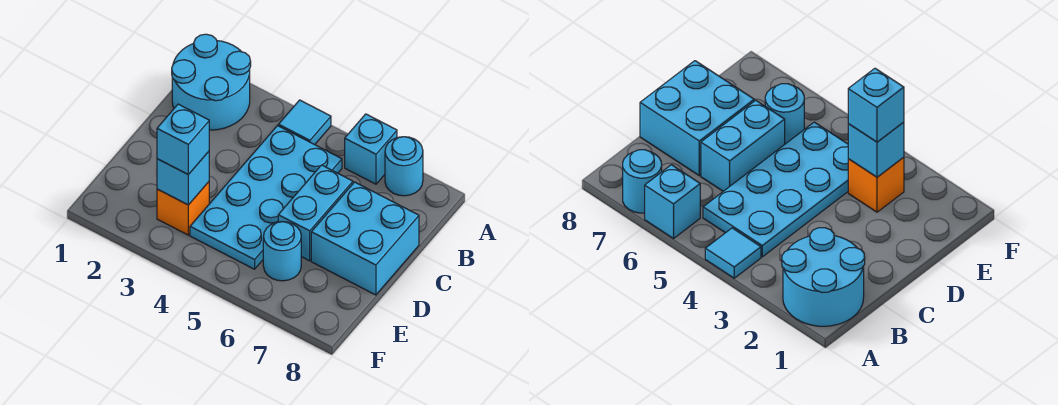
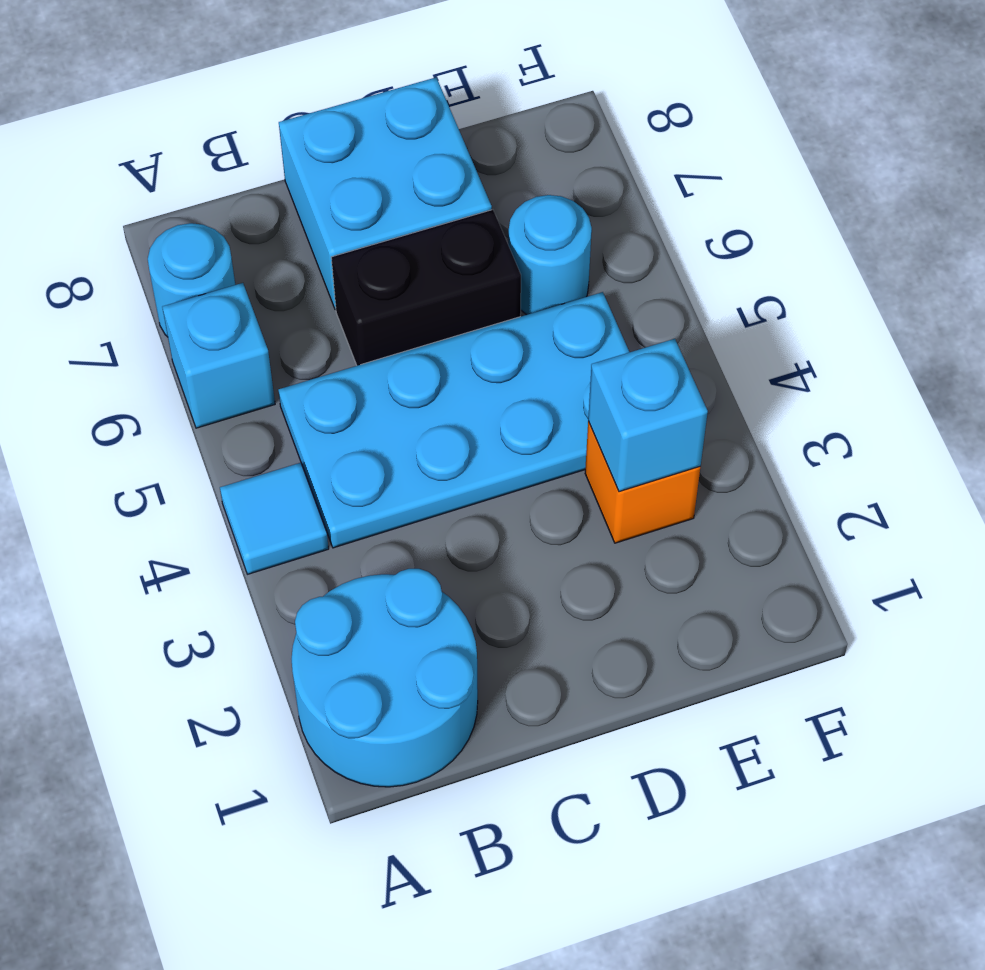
cyan 1x2 brick [278,165,353,261] -> black 1x2 brick [331,210,521,366]
cyan 1x1 brick [157,104,209,175] -> none

